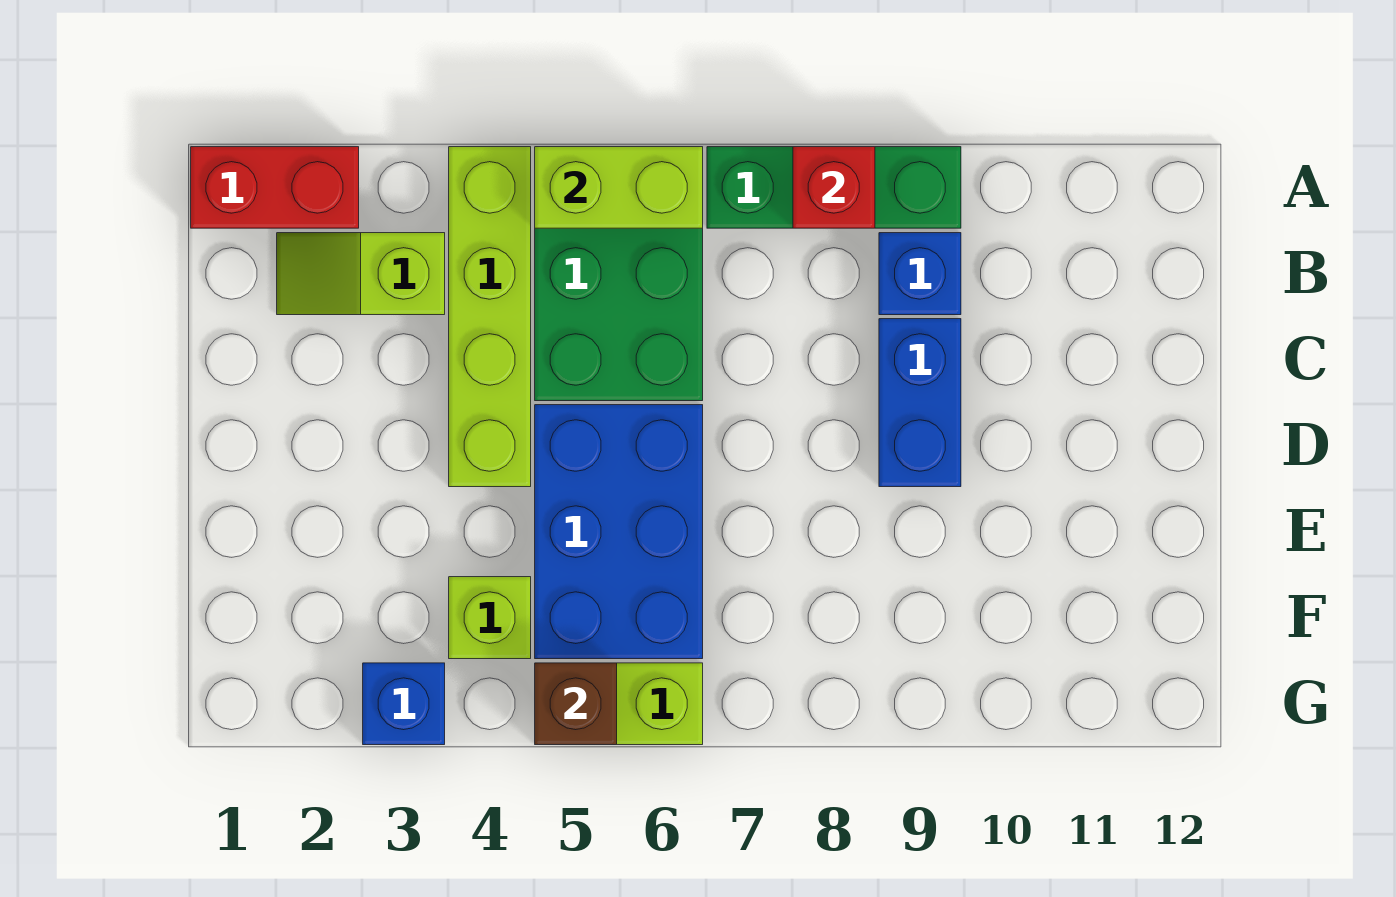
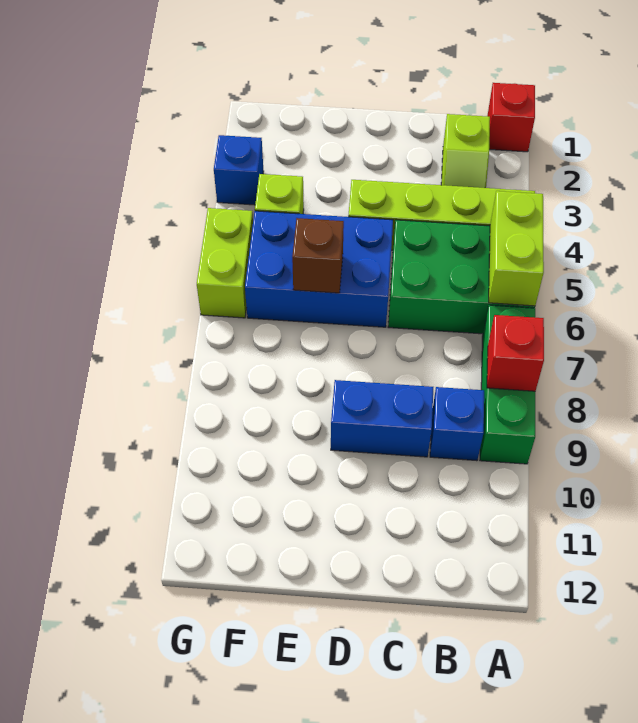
red 1x2 brick [191,147,359,228] -> red 1x1 brick [487,83,535,152]
lime 1x2 slope [277,233,445,315] -> lime 1x2 slope turned to [441,114,490,188]
brown 1x1 brick [535,663,617,745] -> brown 1x1 brick moved to [292,218,344,293]

